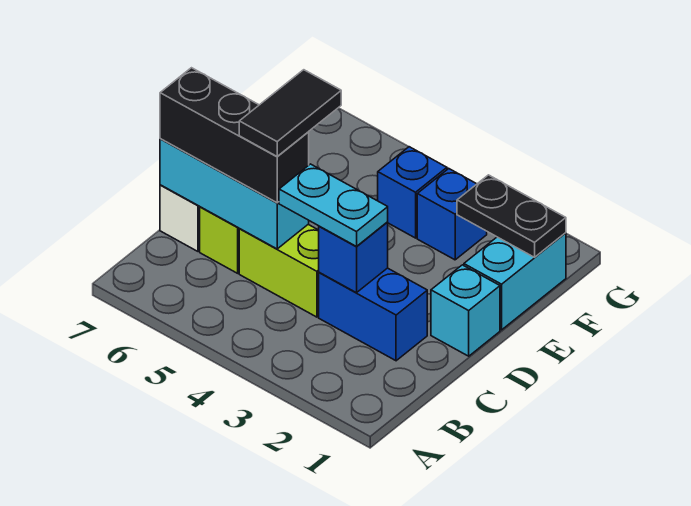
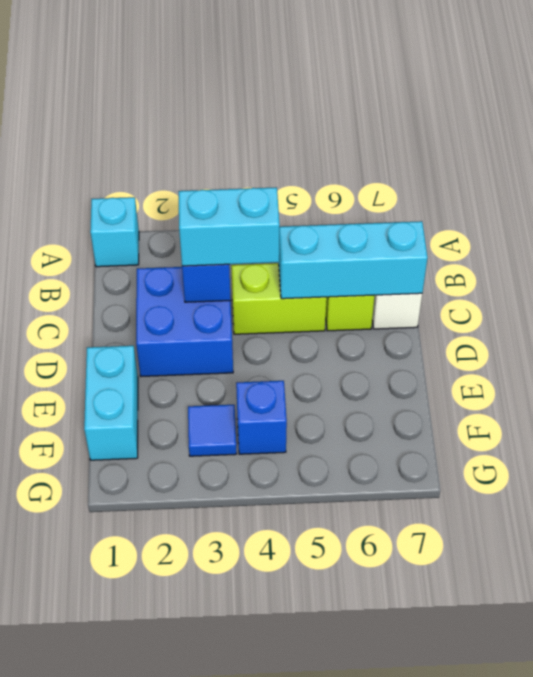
blue 1x2 brick [319,268,427,361] -> blue 2x2 brick [136,267,233,377]
cyan 1x2 plate [279,164,388,246] -> cyan 1x2 brick [178,187,280,266]
black 1x3 brick [160,68,309,203] -> none
black 1x2 tile [239,70,341,156] -> none
cyan 1x1 brick [431,265,500,356] -> cyan 1x1 brick moved to [90,197,139,267]
black 1x2 plate [457,175,566,257] -> none
blue 1x1 brick [417,169,487,260] -> blue 1x1 tile [188,405,237,456]

